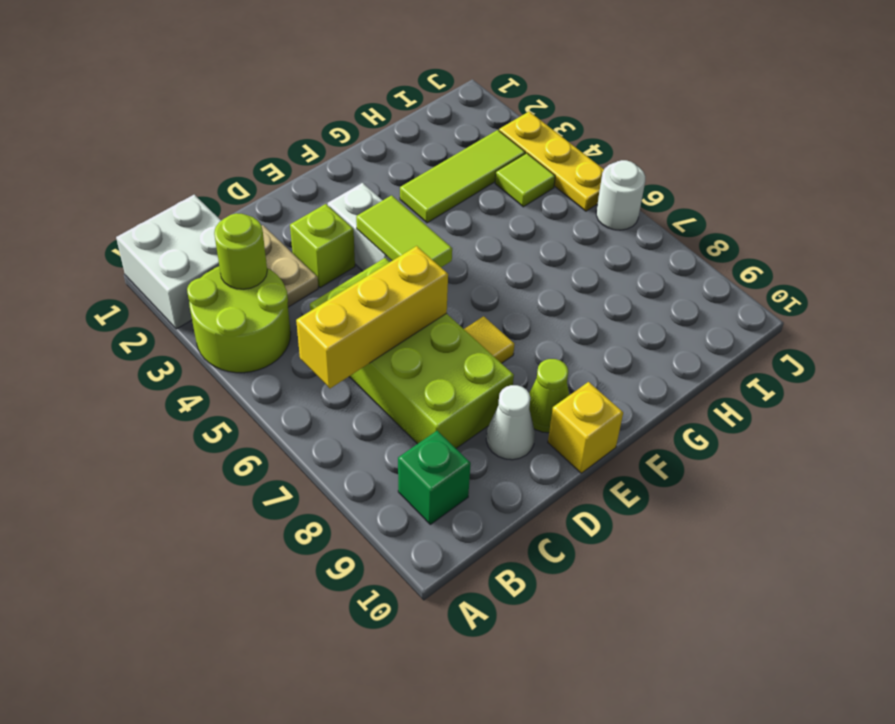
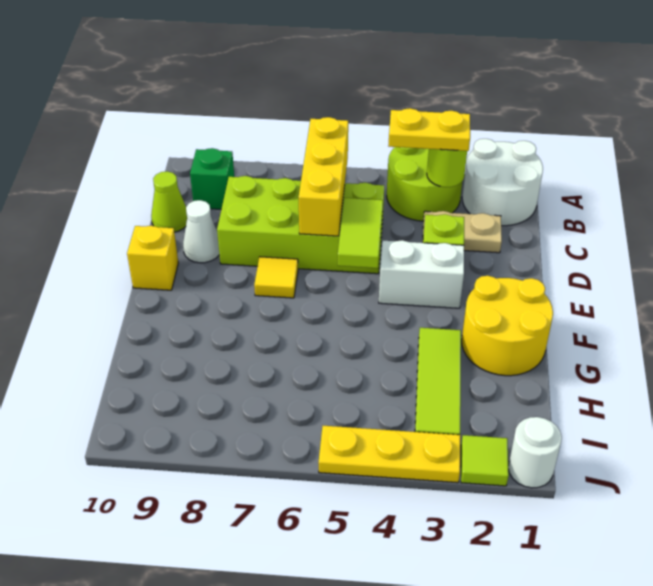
white 2x2 brick [116,195,221,329] -> white 2x2 round brick [462,139,543,226]
none -> yellow 1x2 plate [388,108,470,151]
lime 1x2 tile [356,195,452,267] -> lime 1x2 tile turned to [338,198,383,268]
lime 1x1 cone [529,359,569,433] -> lime 1x1 cone moved to [151,171,187,232]
none -> yellow 2x2 round brick [462,276,553,376]
lime 1x1 tile [495,153,555,207] -> lime 1x1 tile moved to [461,435,509,486]
white 1x1 round brick [596,160,645,230] -> white 1x1 round brick moved to [508,417,562,488]

